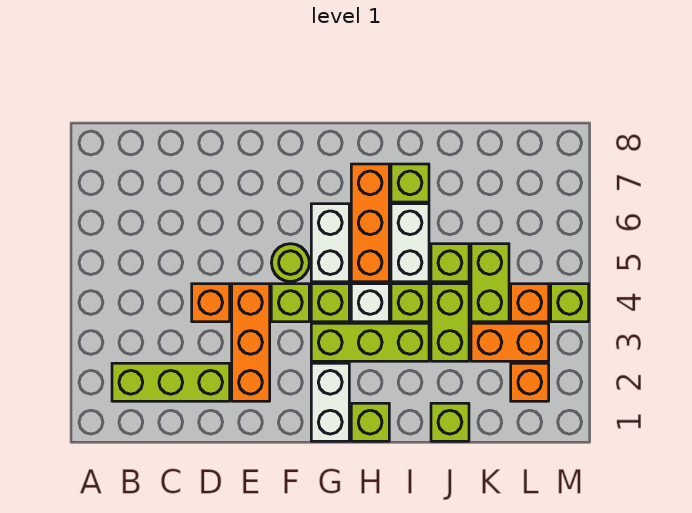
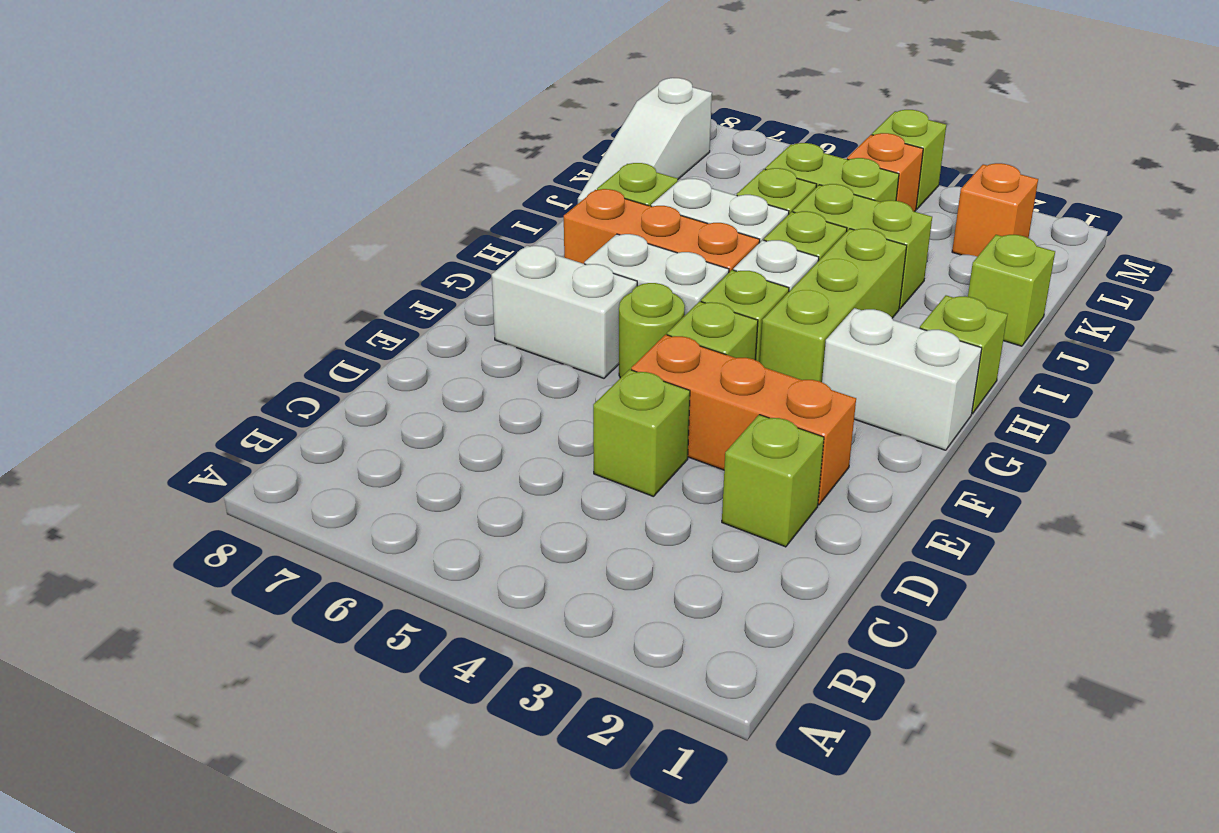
lime 1x3 brick [112,363,230,401] -> lime 1x1 brick [722,415,824,547]
orange 1x1 brick [192,284,230,322] -> lime 1x1 brick [593,370,690,497]
none -> white 1x2 brick [492,246,637,378]
none -> white 1x3 slope [578,78,712,203]
orange 1x2 brick [471,323,549,361] -> none

